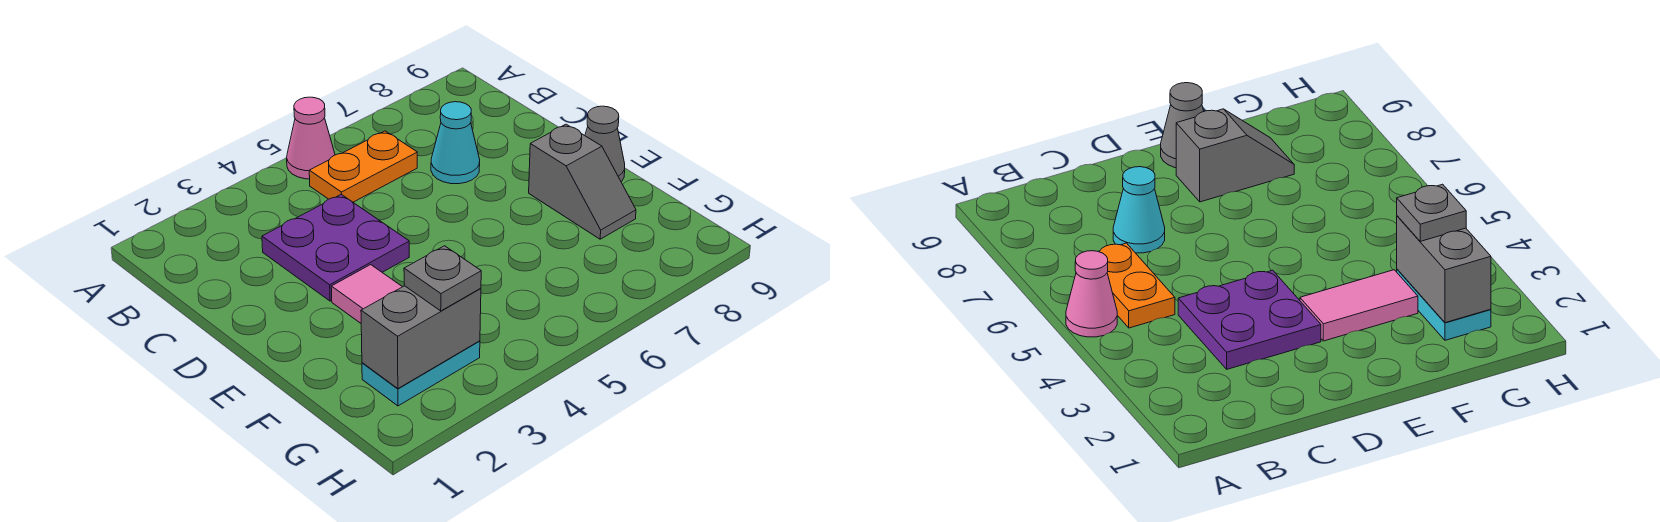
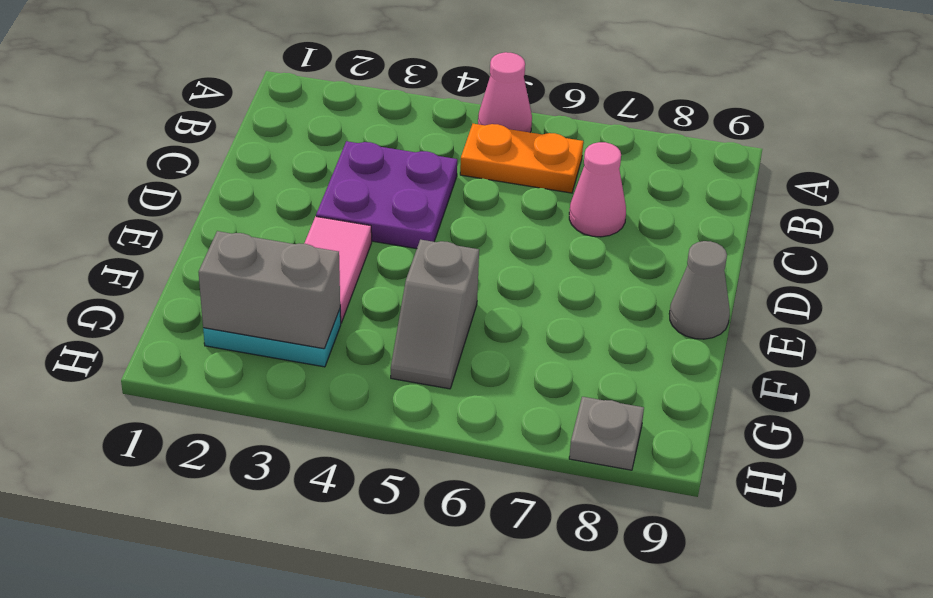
cyan 1x1 cone [431,102,480,184] -> pink 1x1 cone [569,142,626,237]
grey 1x2 slope [529,124,636,239] -> grey 1x2 slope moved to [391,240,479,389]
grey 1x1 plate [404,246,481,311] -> grey 1x1 plate moved to [569,397,644,470]

